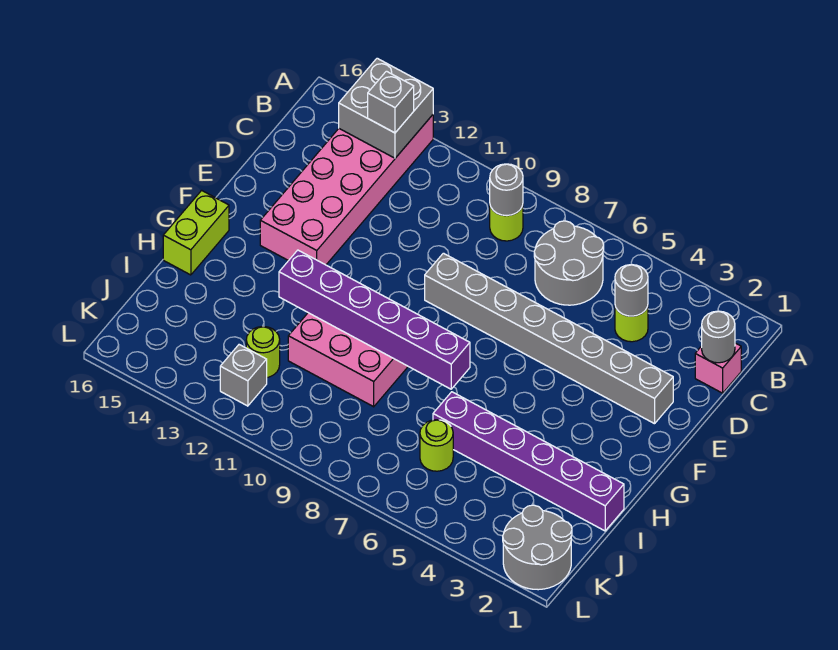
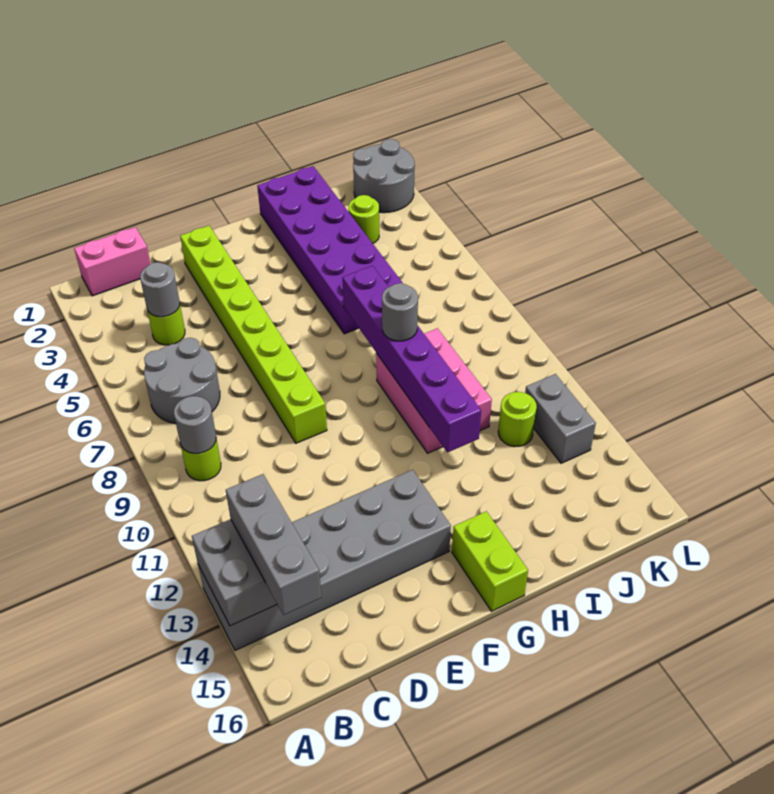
pink 2x6 brick [260,115,433,265] -> grey 2x6 brick [198,470,451,651]
grey 1x1 brick [368,71,414,133] -> grey 1x3 brick [226,474,322,615]
pink 1x1 brick [695,343,741,393] -> pink 1x2 brick [74,227,151,296]
grey 1x1 round brick [702,311,735,363] -> grey 1x1 round brick moved to [382,283,418,341]
grey 1x8 brick [425,253,673,424] -> lime 1x8 brick [180,226,327,443]
lime 1x2 brick [163,190,229,275] -> lime 1x2 brick turned to [452,511,528,611]
purple 1x6 brick [433,392,624,531] -> purple 2x6 brick [257,166,403,334]
lime 1x1 round brick [420,420,453,471] -> lime 1x1 round brick moved to [349,195,379,243]
grey 1x1 brick [220,345,267,406] -> grey 1x2 brick [525,374,596,463]

